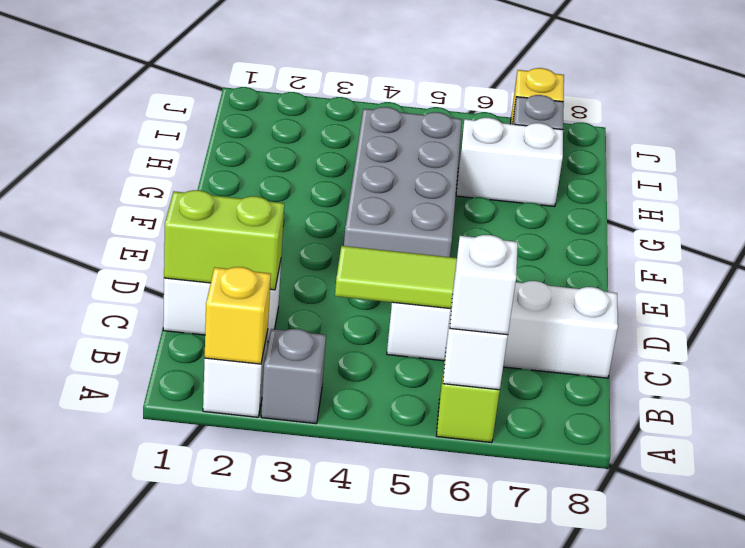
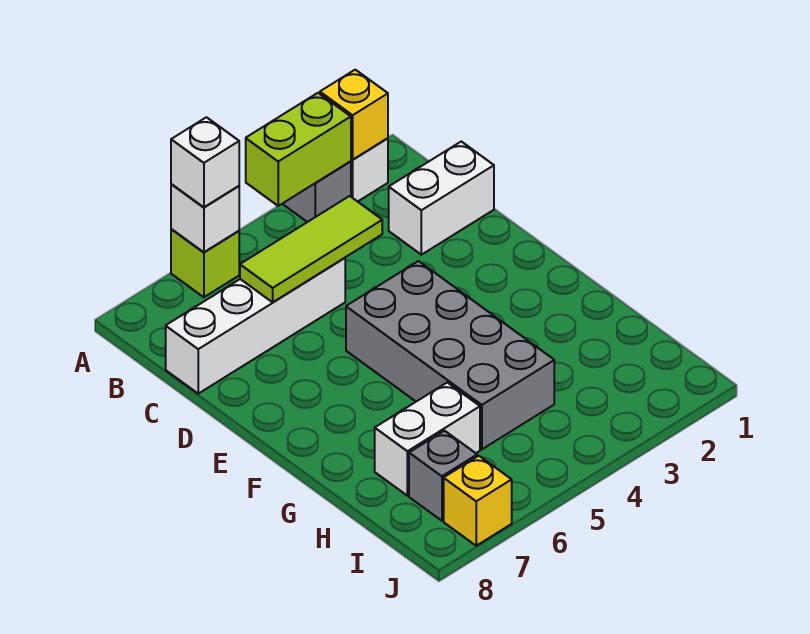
lime 1x2 brick [164,190,284,290] -> lime 1x2 brick moved to [246,93,351,206]

